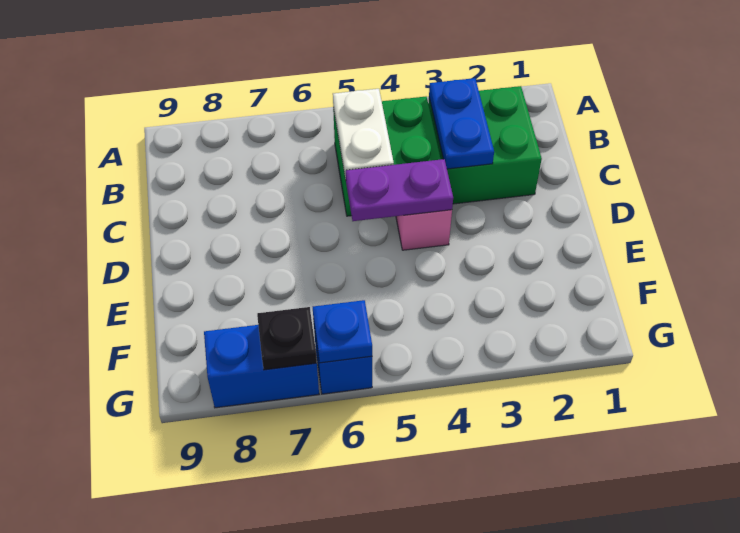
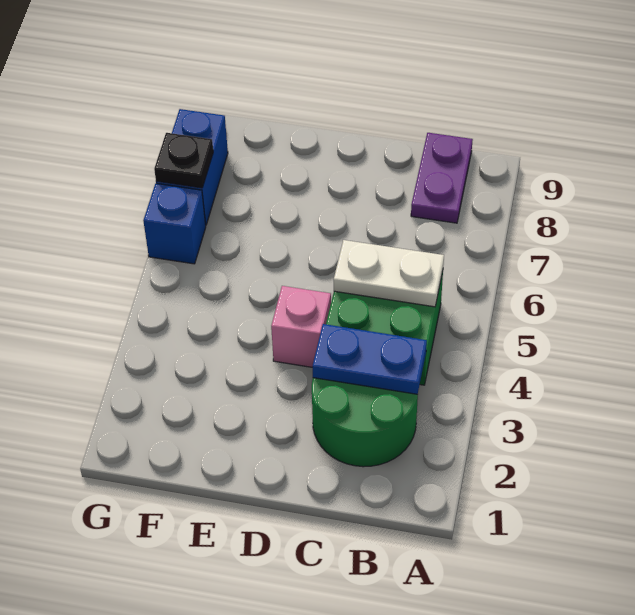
green 2x2 brick [428,86,542,204] -> green 2x2 round brick [312,378,418,467]
purple 1x2 plate [346,159,453,221] -> purple 1x2 plate moved to [411,133,473,223]
blue 1x1 plate [313,300,372,363] -> none

